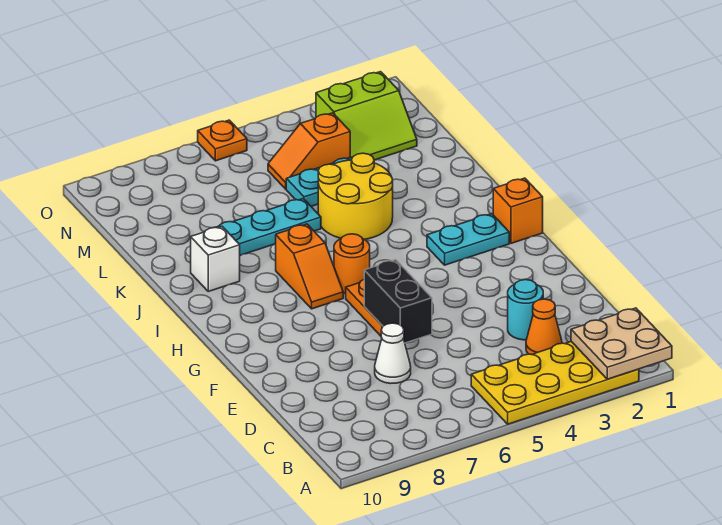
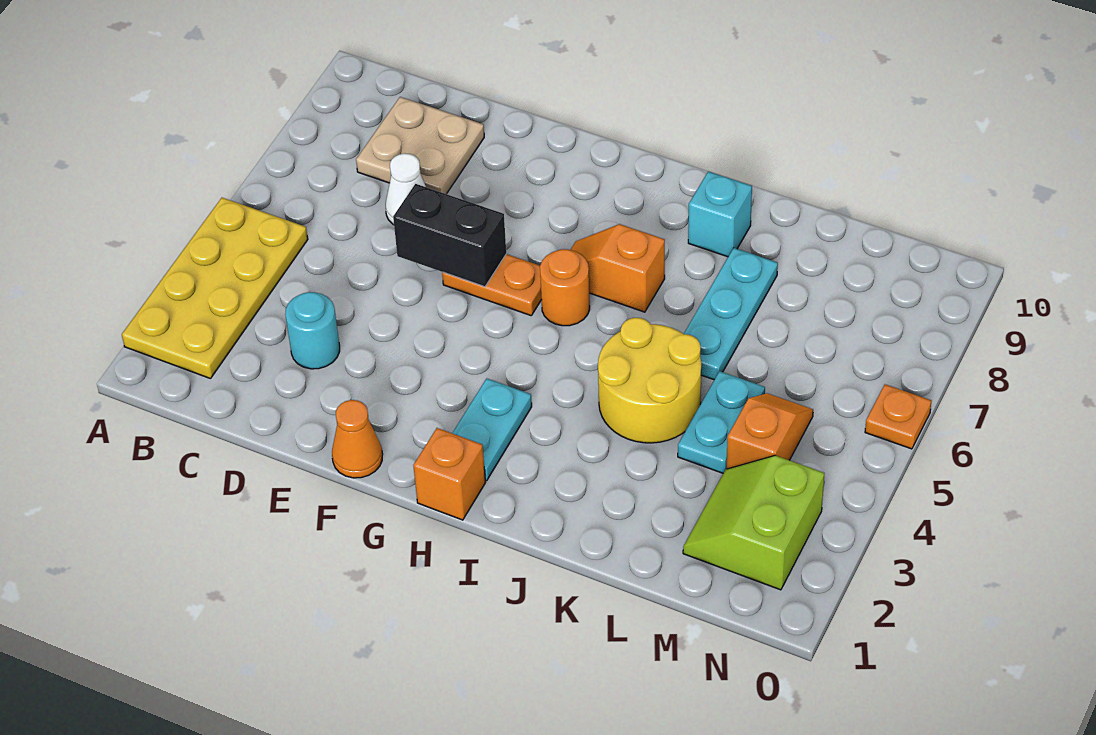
tan 2x2 plate [571,308,672,379] -> tan 2x2 plate moved to [356,97,484,194]
orange 1x1 cone [526,299,562,355] -> orange 1x1 cone moved to [332,400,383,478]
white 1x1 brick [191,226,240,291] -> cyan 1x1 brick [688,171,752,257]

